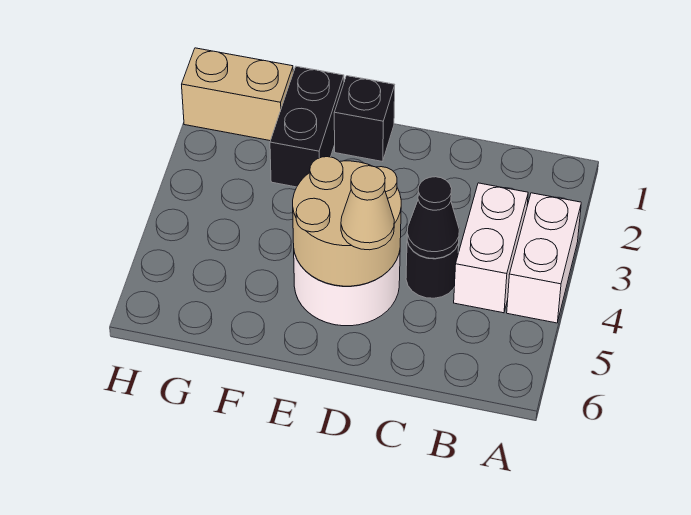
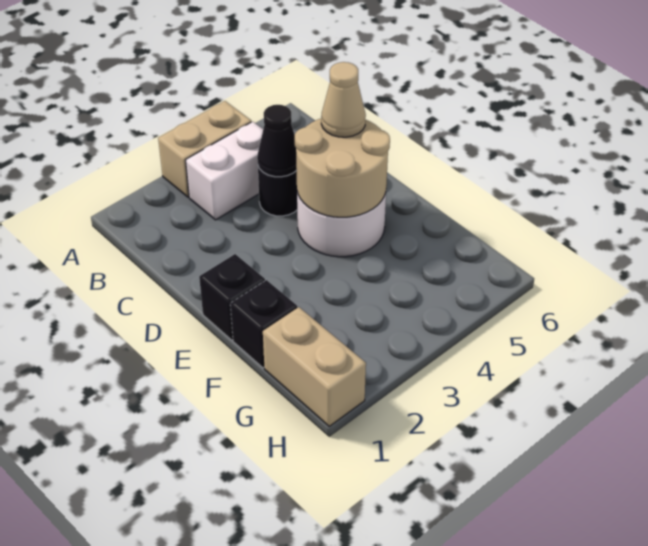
white 1x2 brick [507,193,581,323] -> tan 1x2 brick [158,101,251,197]
black 1x2 brick [270,66,344,187] -> black 1x1 brick [230,280,297,368]

